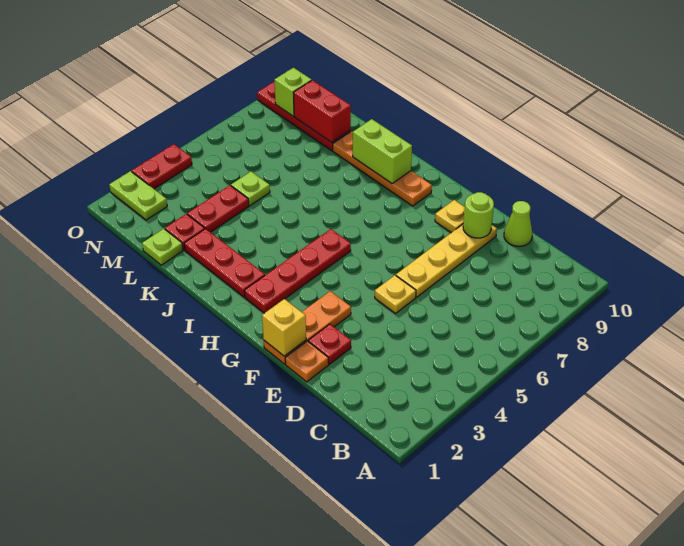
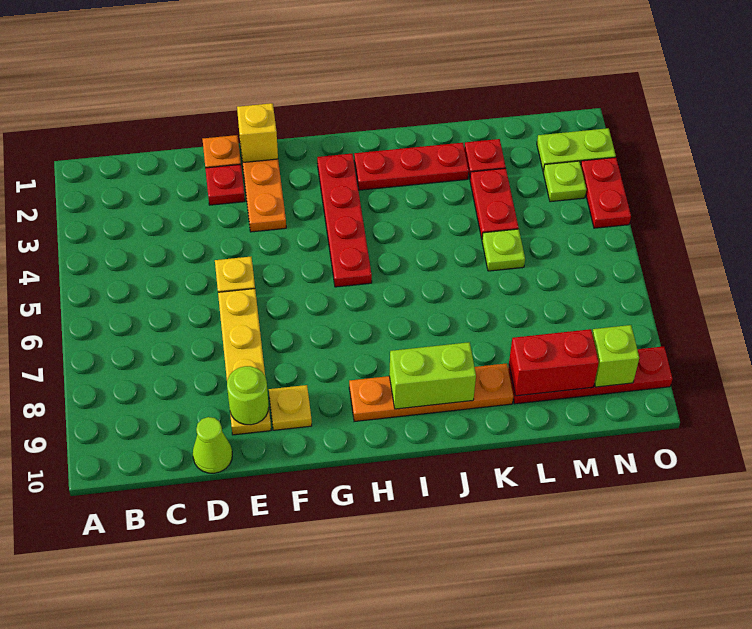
lime 1x1 plate [142,229,183,265] -> lime 1x1 plate moved to [543,161,586,202]

